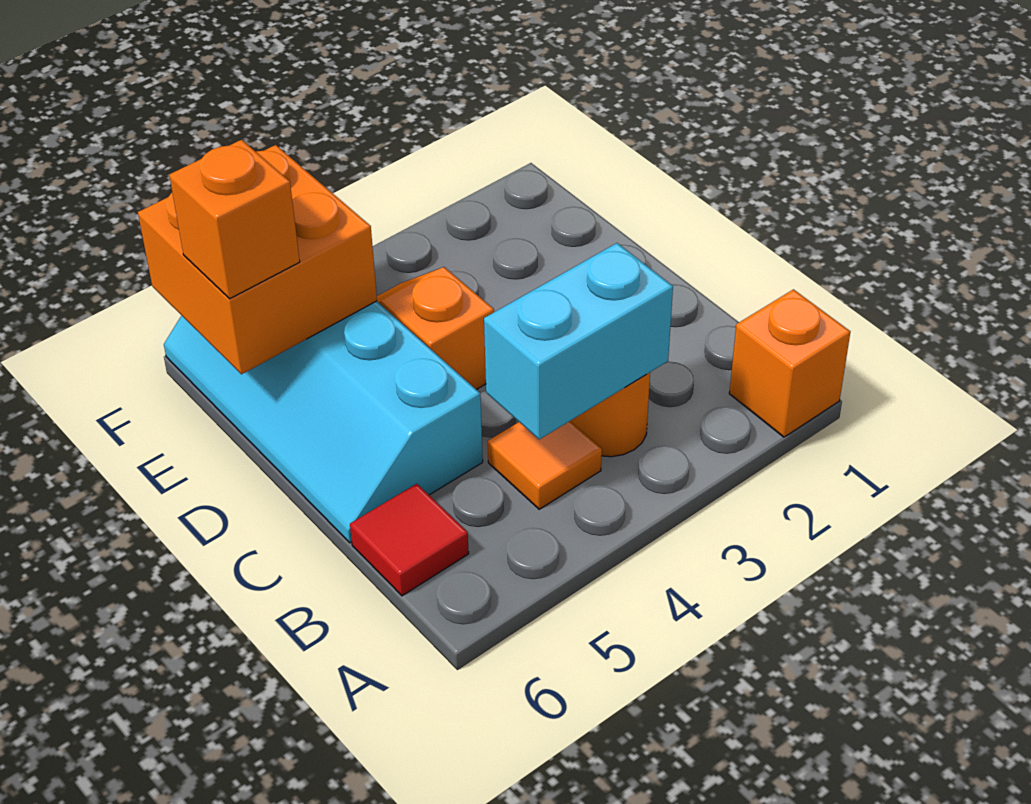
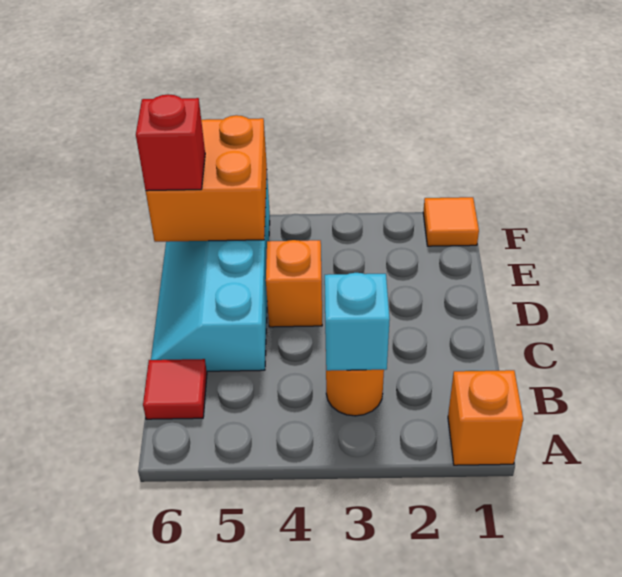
cyan 1x2 brick [484,243,673,440] -> cyan 1x1 brick [325,273,390,371]
orange 1x1 tile [488,421,602,509] -> orange 1x1 tile moved to [423,197,479,246]
orange 1x1 brick [169,140,300,299] -> red 1x1 brick [136,95,205,191]

